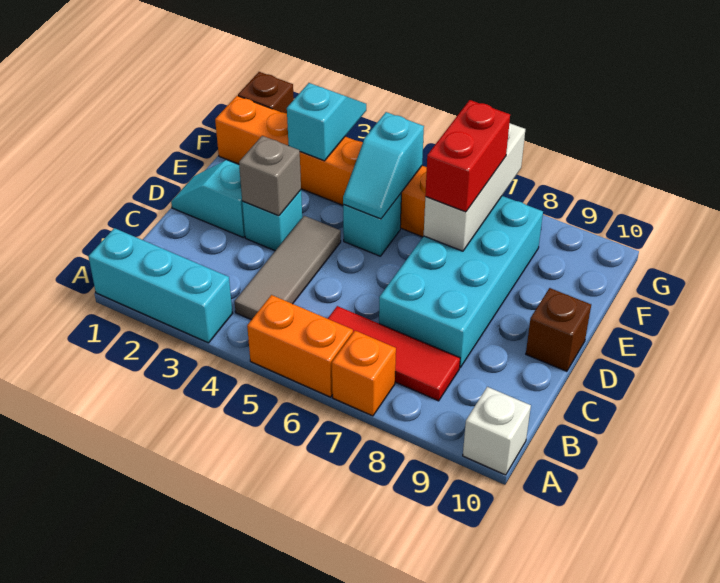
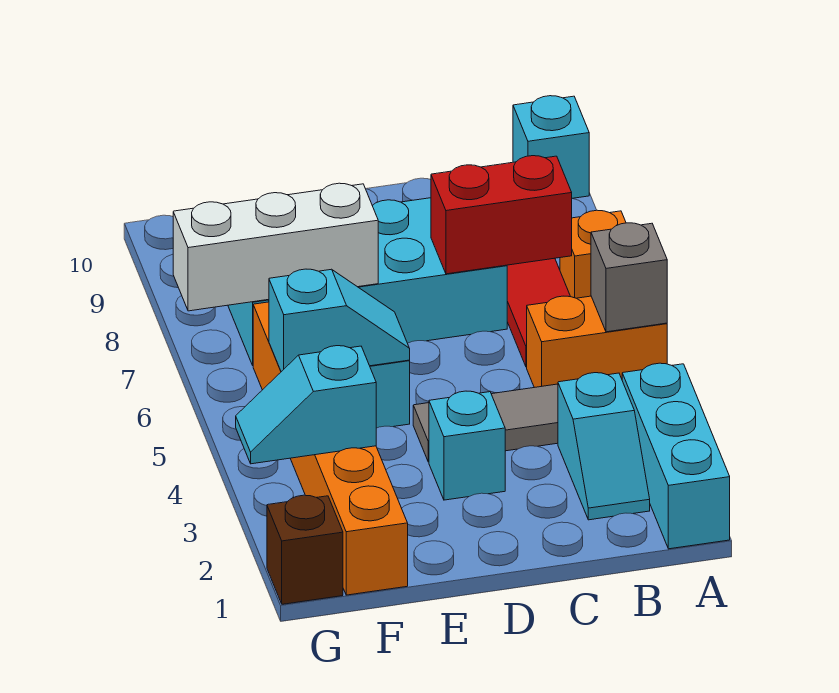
orange 1x2 brick [247,295,353,397] -> orange 1x2 brick turned to [527,296,667,388]
white 1x1 brick [463,387,531,475] -> cyan 1x1 brick [513,96,589,198]
cyan 1x2 slope [171,160,245,238] -> cyan 1x2 slope moved to [558,373,650,520]
grey 1x1 brick [239,136,301,216] -> grey 1x1 brick moved to [591,223,667,332]
brown 1x1 brick [526,288,591,371] -> none
red 1x2 brick [425,100,510,212] -> red 1x2 brick moved to [431,156,572,274]

